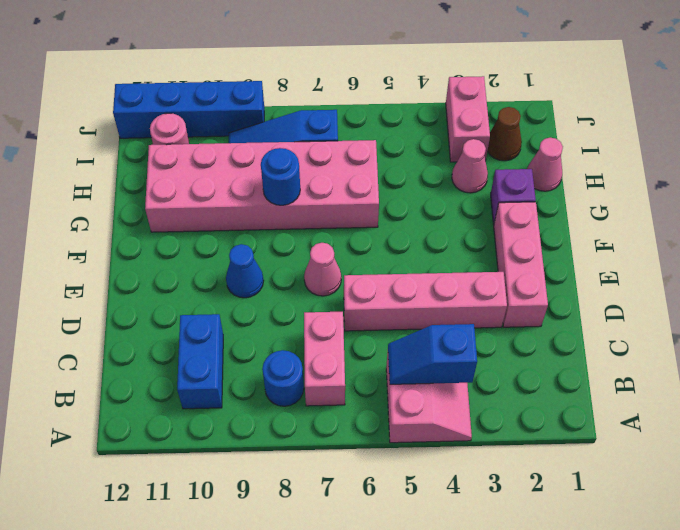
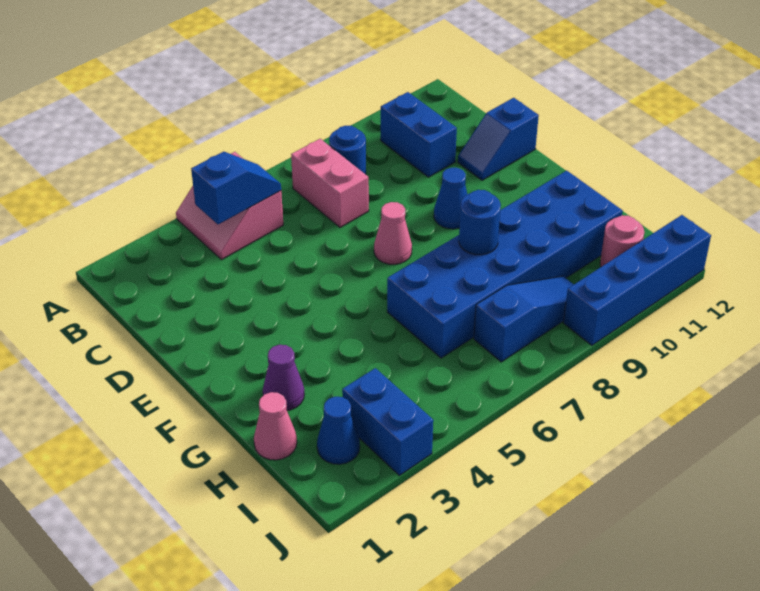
pink 1x3 brick [494,202,548,327] -> none
pink 1x4 brick [344,272,507,331] -> none
none -> blue 1x2 slope [458,98,539,180]
purple 1x1 brick [491,169,536,224] -> purple 1x1 cone [263,345,304,411]
pink 2x6 brick [145,140,379,232] -> blue 2x6 brick [387,171,623,358]
pink 1x1 cone [452,139,488,193] -> none
brown 1x1 cone [487,107,522,161] -> blue 1x1 cone [317,397,360,464]
pink 1x2 brick [446,76,490,162] -> blue 1x2 brick [342,368,433,476]

